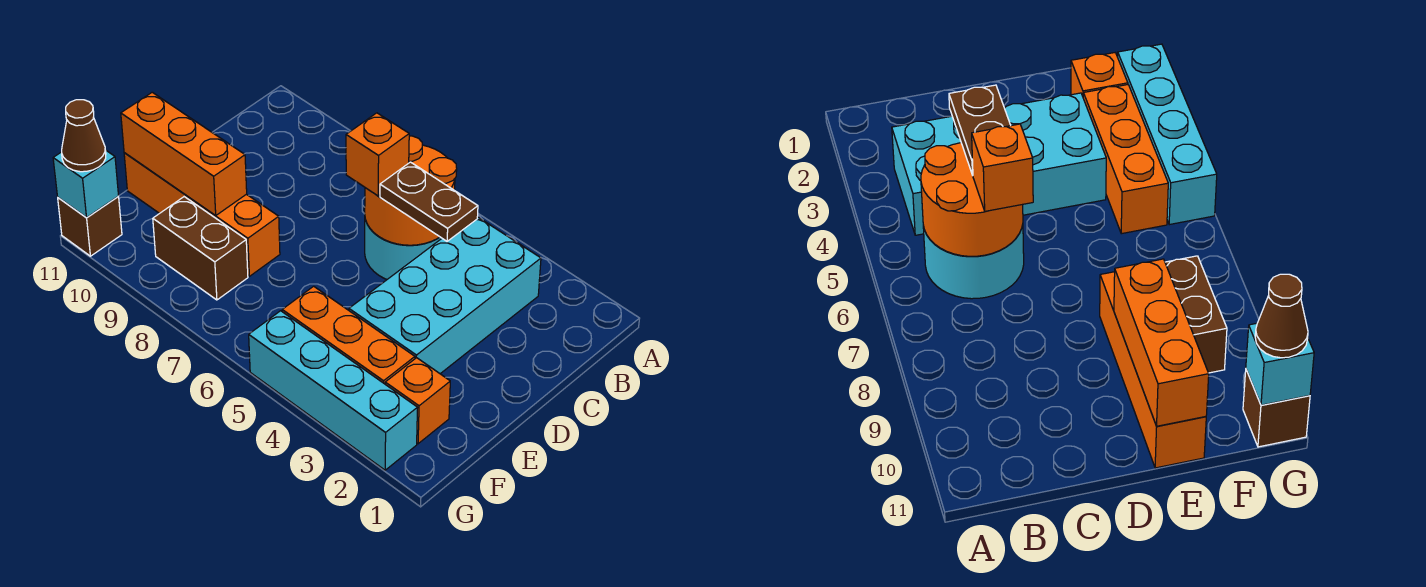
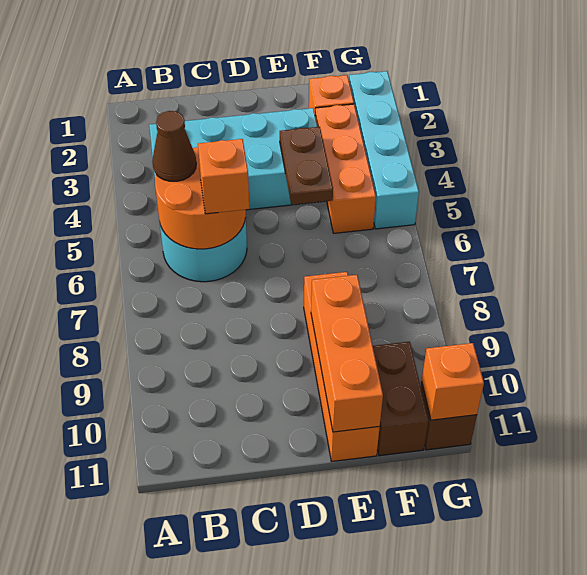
brown 1x2 plate [380,162,478,241] -> brown 1x2 plate moved to [280,127,333,205]
brown 1x2 brick [153,197,248,300] -> brown 1x2 brick moved to [373,342,428,456]
cyan 1x1 brick [53,151,119,217] -> orange 1x1 brick [422,343,484,420]
brown 1x1 cone [62,100,106,172] -> brown 1x1 cone moved to [152,111,196,181]

